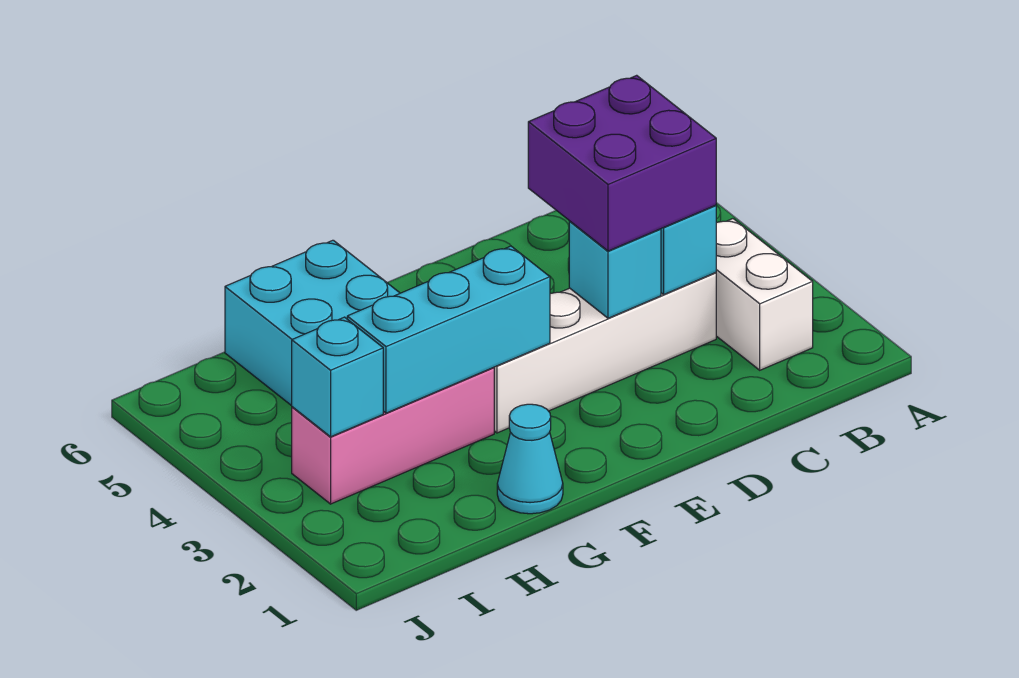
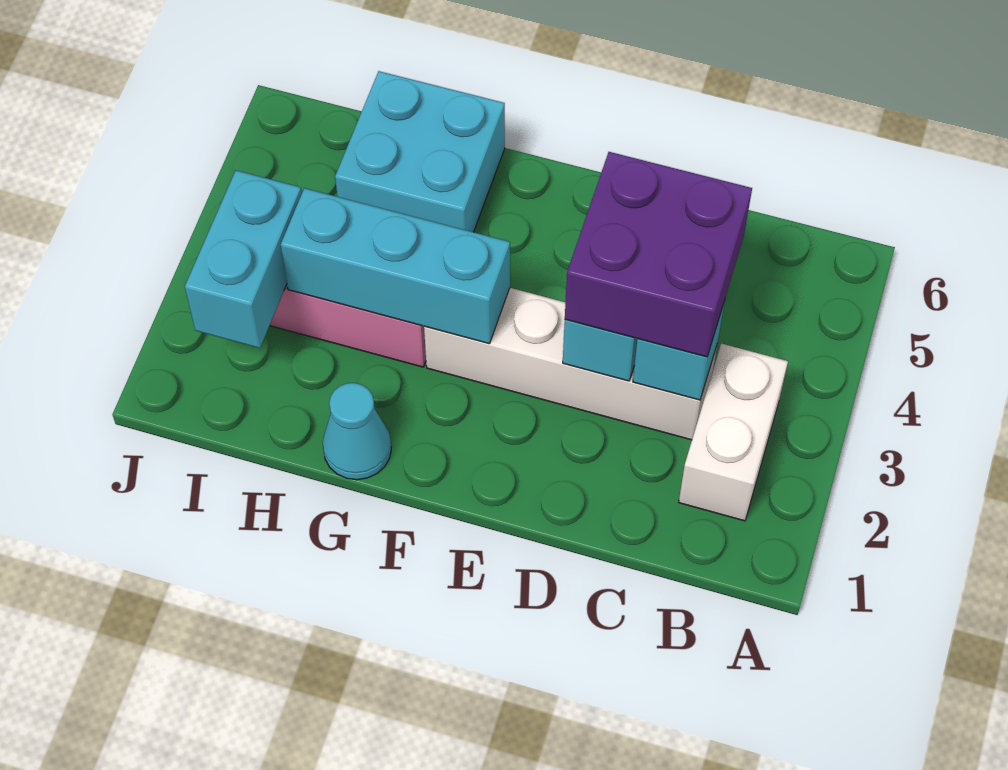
cyan 1x1 brick [292,317,383,437] -> cyan 1x2 brick [185,170,302,348]

